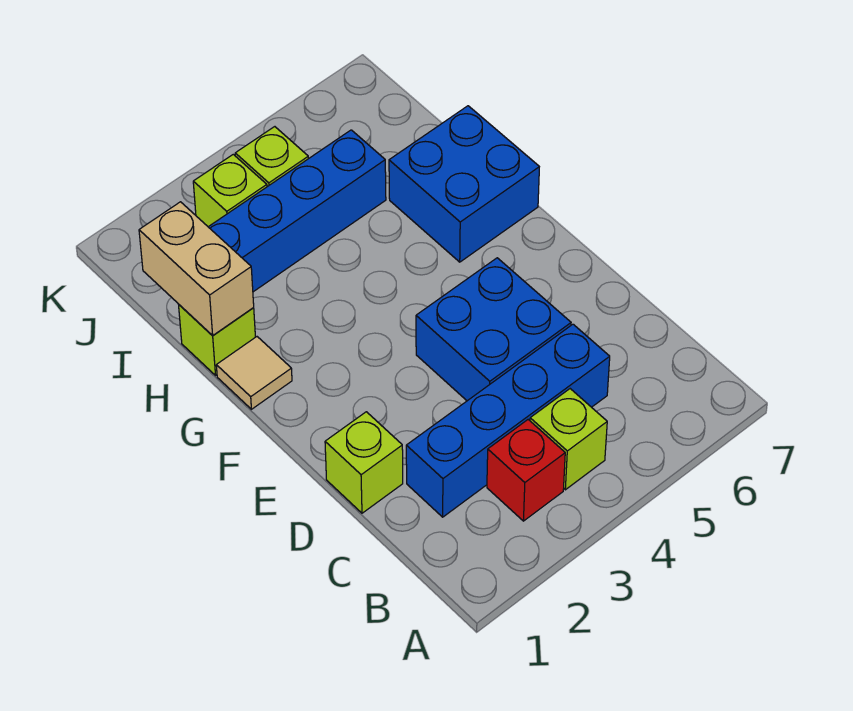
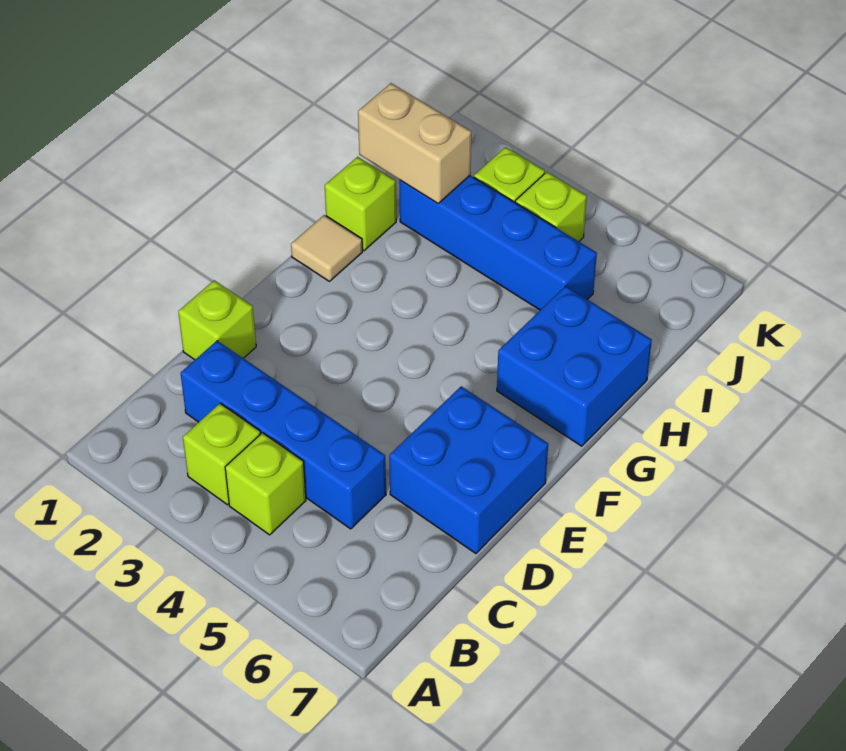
red 1x1 brick [487,420,565,521] -> lime 1x1 brick [183,403,261,505]
blue 2x2 brick [416,258,571,401] -> blue 2x2 brick moved to [389,386,548,554]
tan 1x2 brick [139,202,254,336] -> tan 1x2 brick turned to [358,83,471,203]

